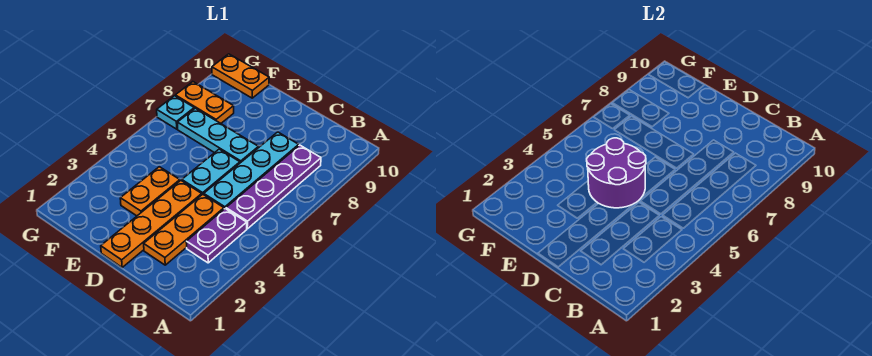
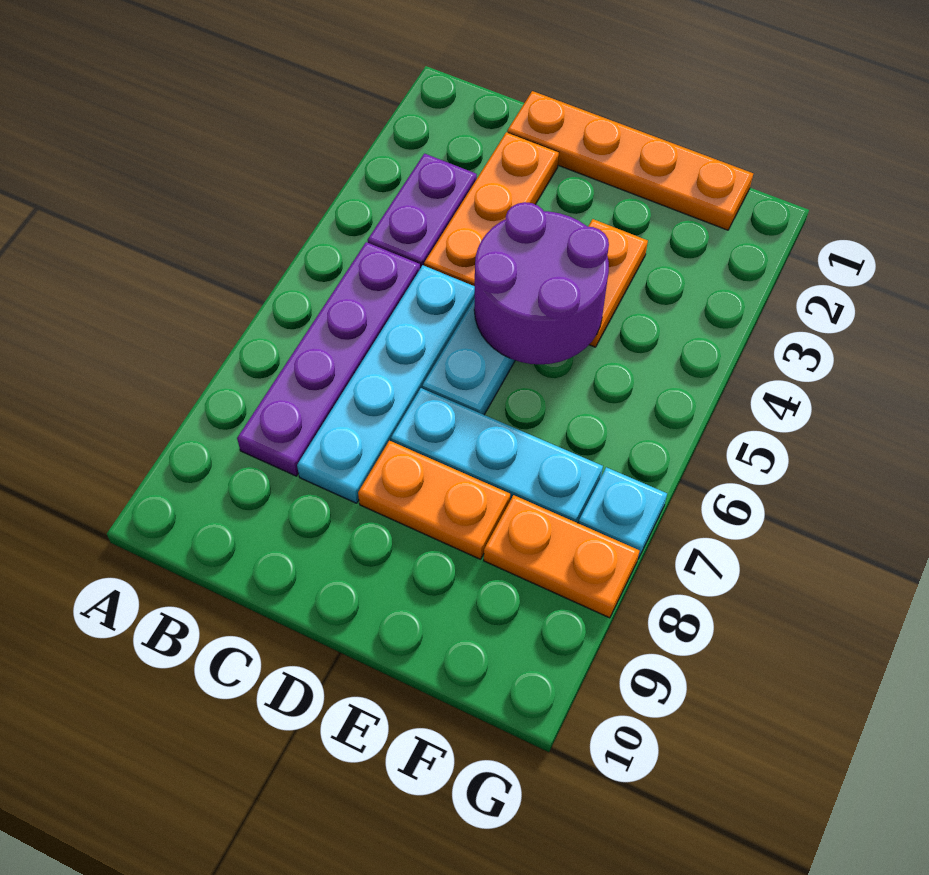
orange 1x4 plate [101,181,202,267] -> orange 1x4 plate turned to [507,91,753,230]
orange 1x2 plate [212,54,269,98] -> orange 1x2 plate moved to [358,441,510,559]

